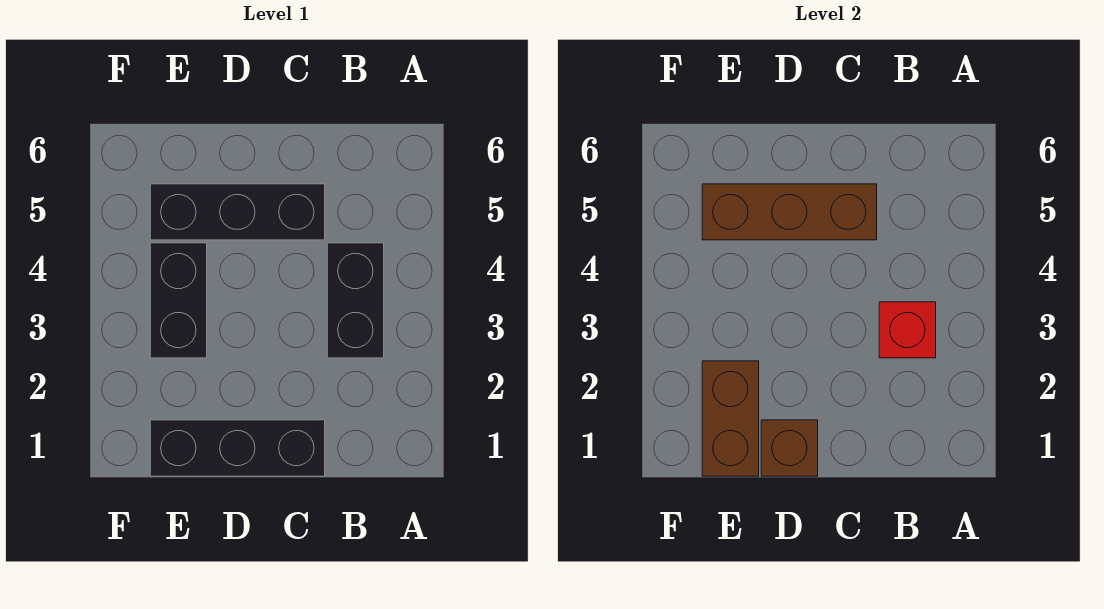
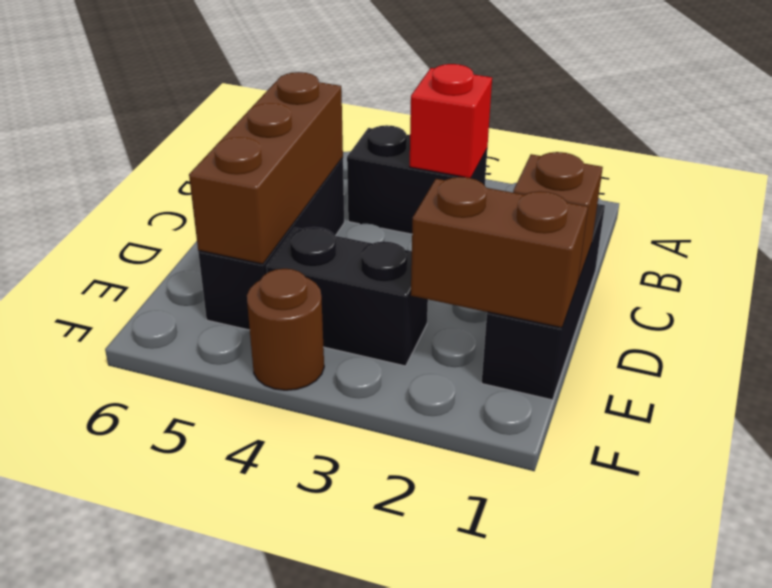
none -> brown 1x1 round brick [247,269,324,390]

